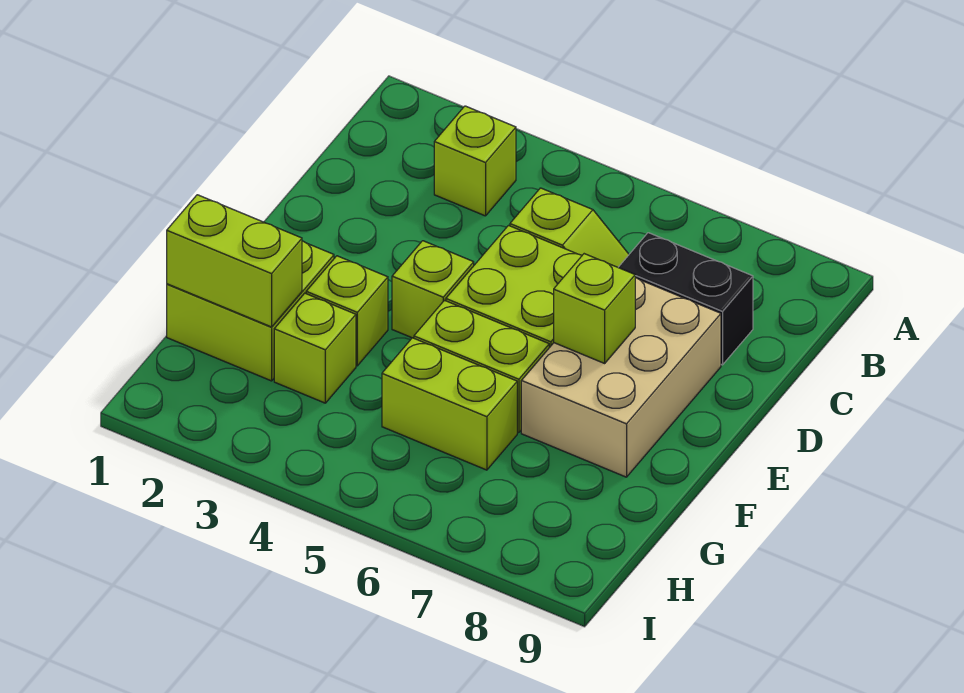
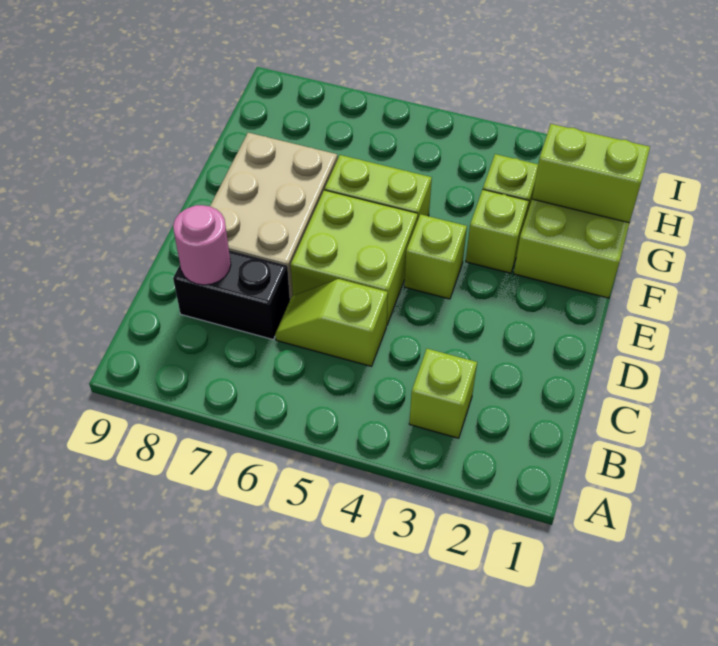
none -> pink 1x1 round brick [173,205,231,285]
lime 1x1 brick [554,254,635,363] -> none
lime 1x2 brick [382,338,517,470] -> none

